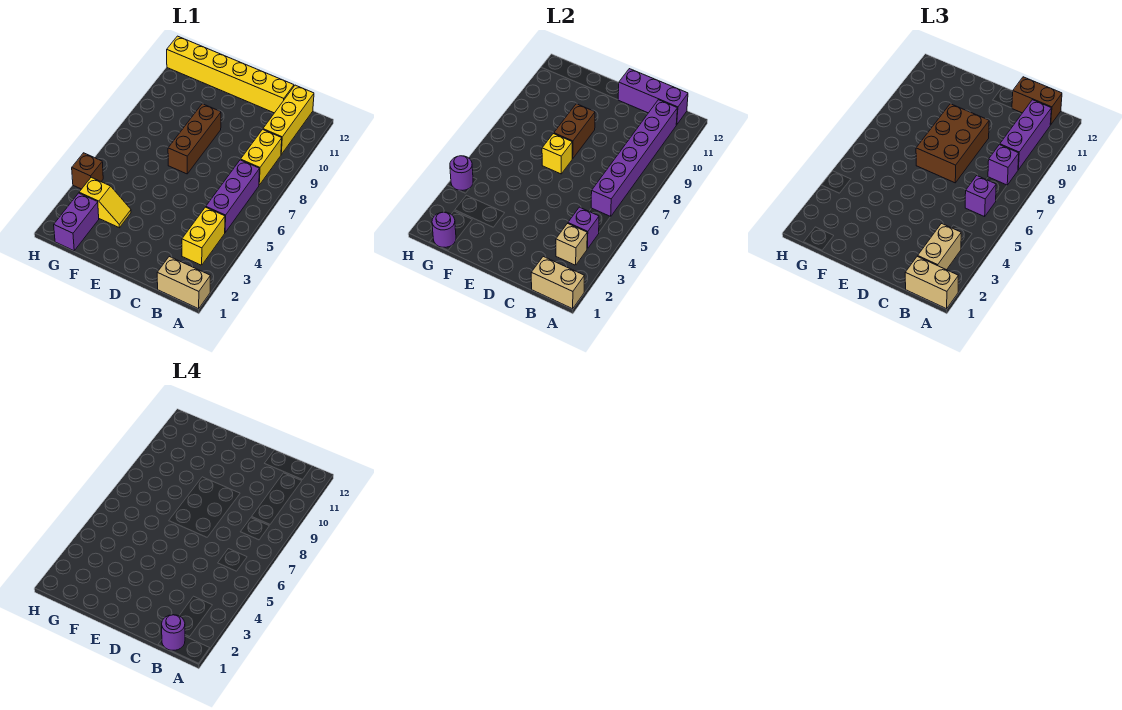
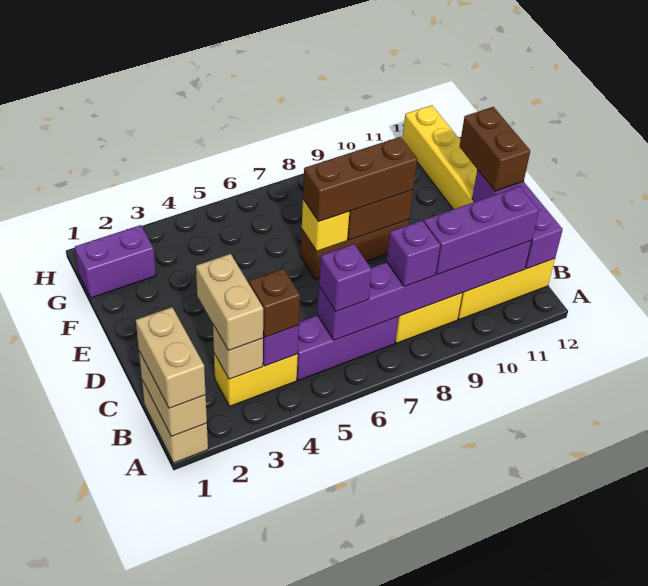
purple 1x1 round brick [162,615,185,650] -> none
tan 1x2 brick [918,224,961,270] -> tan 1x2 brick turned to [196,254,263,351]
brown 1x2 brick [1012,77,1062,125] -> brown 1x2 brick moved to [460,107,530,191]
brown 2x3 brick [916,104,989,183] -> brown 1x3 brick [303,137,417,222]
yellow 1x2 slope [79,177,131,228] -> none
purple 1x1 round brick [432,212,456,247] -> none
brown 1x1 brick [72,153,103,189] -> brown 1x1 brick moved to [249,269,300,337]
purple 1x1 round brick [450,156,473,190] -> none

